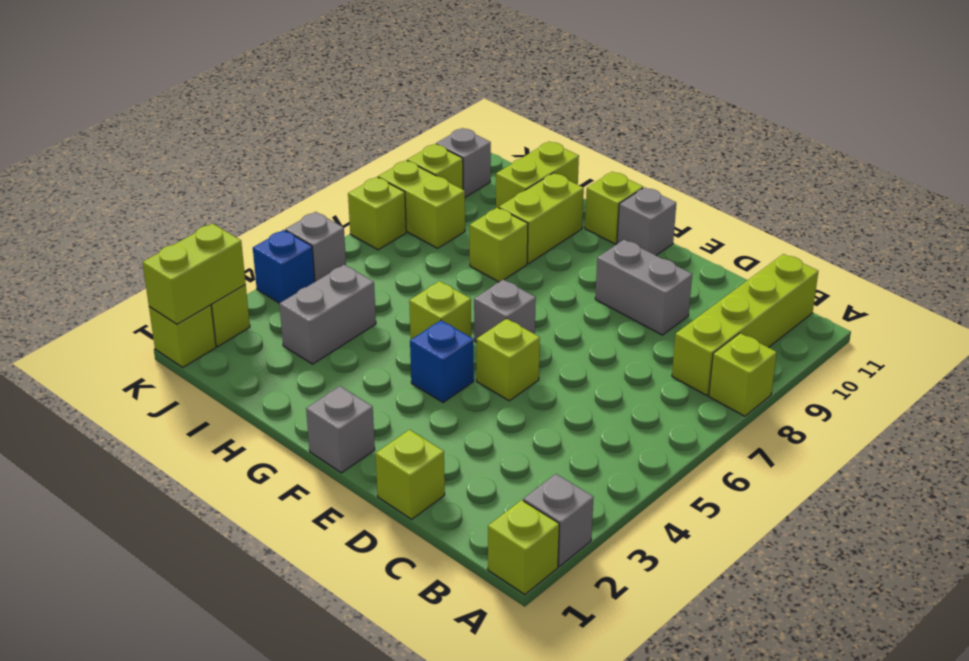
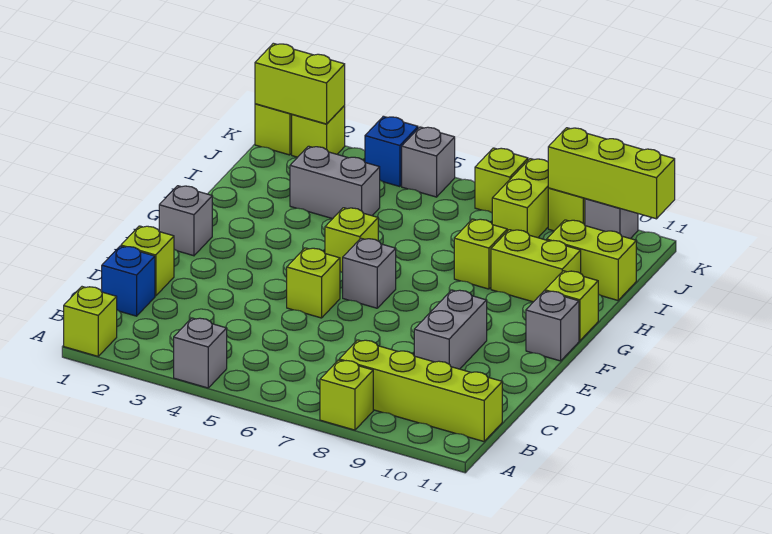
grey 1x1 brick [523,474,594,566] -> grey 1x1 brick moved to [174,318,227,388]
blue 1x1 brick [410,320,474,402] -> blue 1x1 brick moved to [102,246,155,316]
none -> lime 1x3 brick [548,128,675,219]

